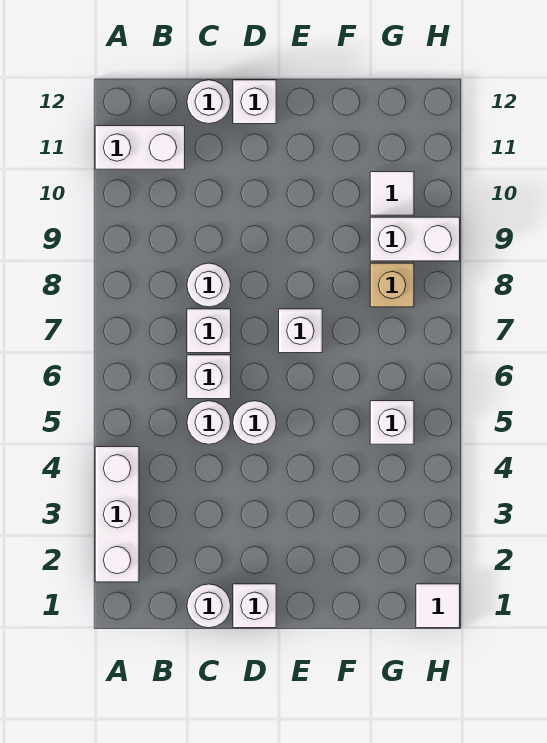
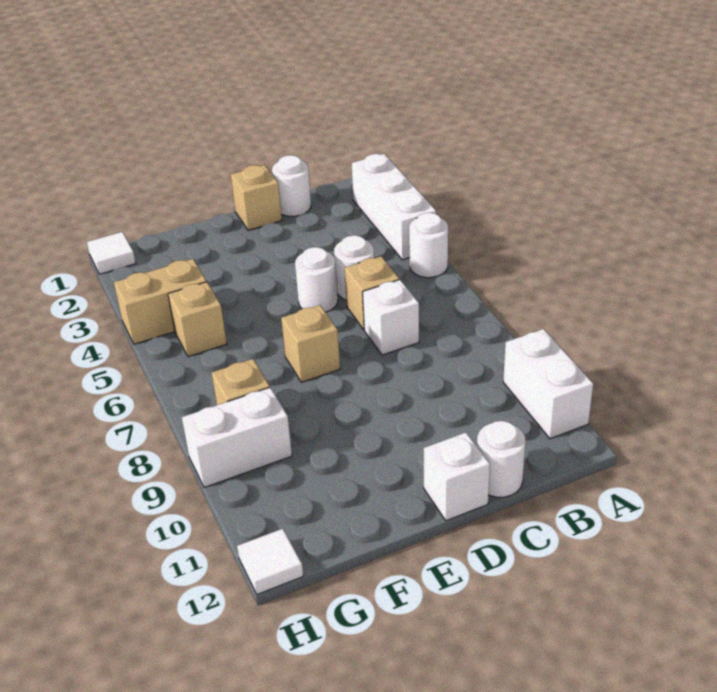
white 1x2 brick [95,126,185,169] -> white 1x2 brick turned to [503,329,593,439]
white 1x1 brick [187,355,231,399] -> tan 1x1 brick [345,256,399,329]
white 1x1 round brick [187,263,231,307] -> white 1x1 round brick moved to [409,213,448,278]
white 1x1 brick [233,584,276,628] -> tan 1x1 brick [231,165,282,230]
white 1x1 brick [279,309,322,353] -> tan 1x1 brick [281,305,340,382]
none -> tan 1x2 brick [114,259,207,344]
white 1x1 brick [370,401,414,444] -> tan 1x1 brick [168,282,227,357]
white 1x1 tile [370,172,414,215] -> white 1x1 tile moved to [237,529,303,594]

